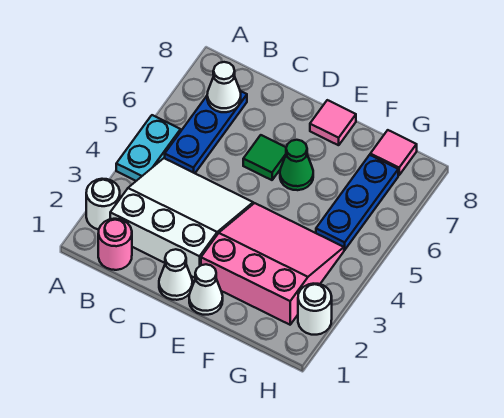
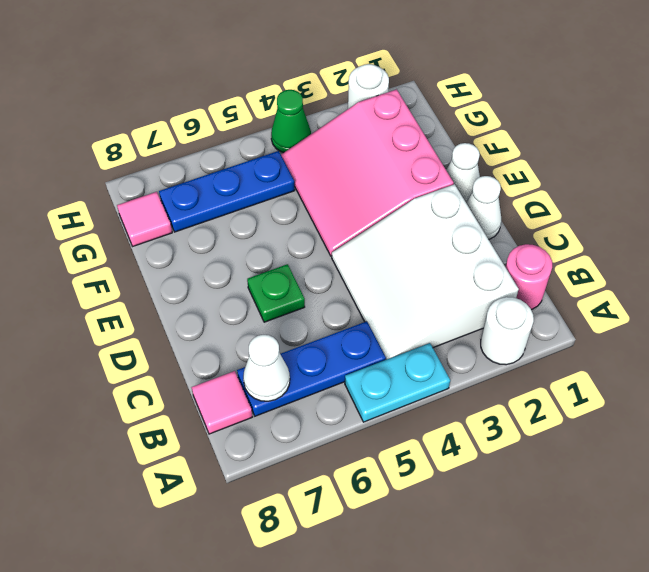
green 1x1 tile [243,135,286,180] -> green 1x1 plate [247,264,305,322]
green 1x1 cone [280,140,313,190] -> green 1x1 cone moved to [271,90,311,153]
pink 1x1 tile [310,100,356,145] -> pink 1x1 tile moved to [191,371,252,434]

